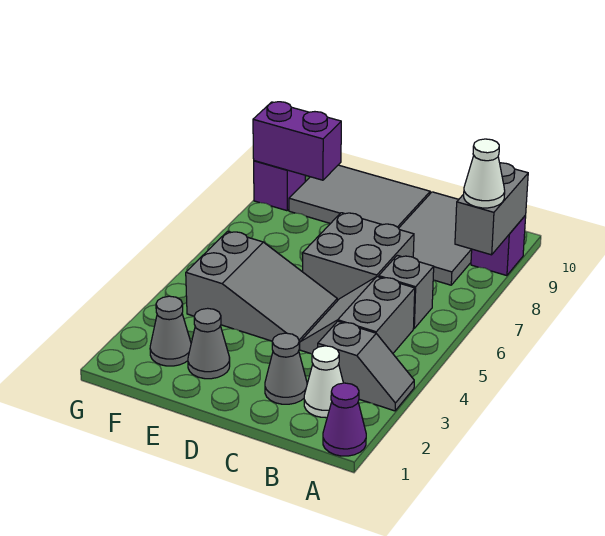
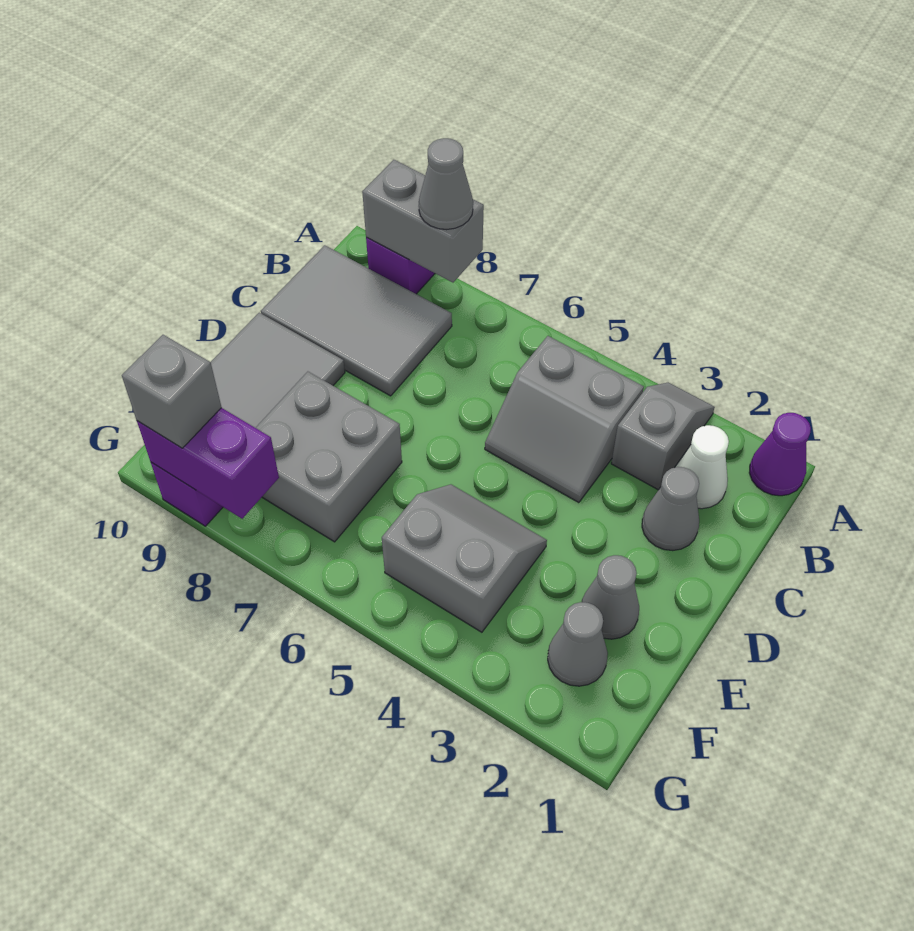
white 1x1 cone [464,139,505,208] -> grey 1x1 cone [419,138,473,230]
grey 1x1 brick [379,255,434,328] -> grey 1x1 brick moved to [122,335,221,448]
grey 2x2 brick [303,213,414,301] -> grey 2x2 brick moved to [256,372,402,542]
grey 2x3 slope [186,231,337,347] -> grey 2x2 slope [382,484,547,632]
purple 1x2 brick [253,102,341,180] -> purple 1x2 brick turned to [137,408,279,519]

